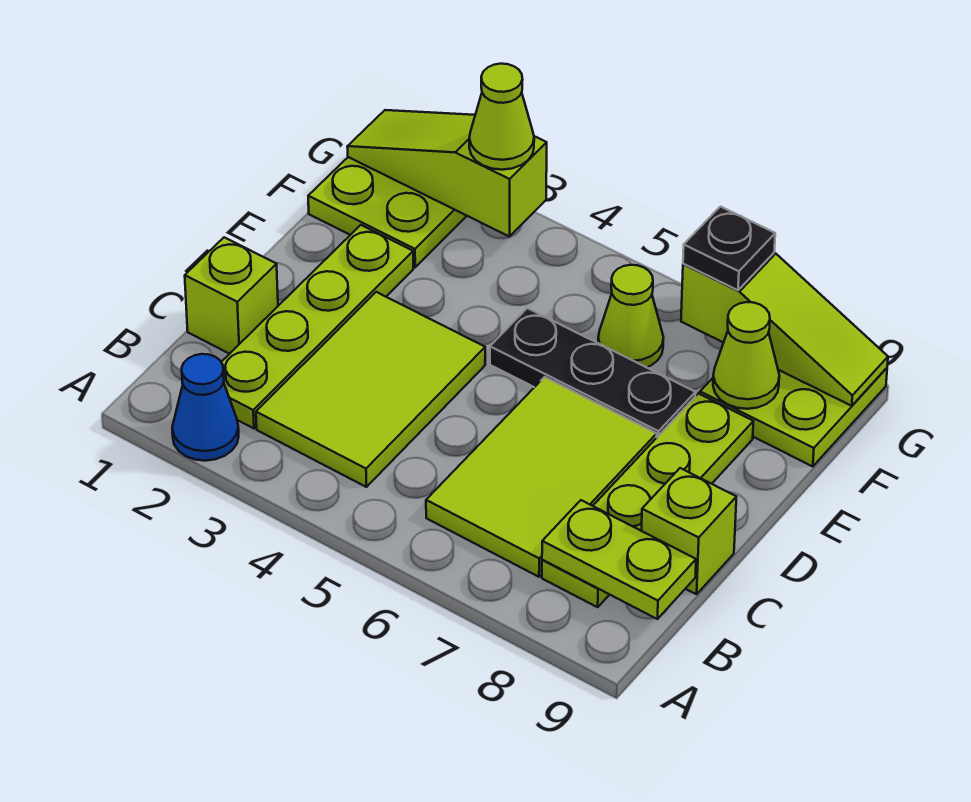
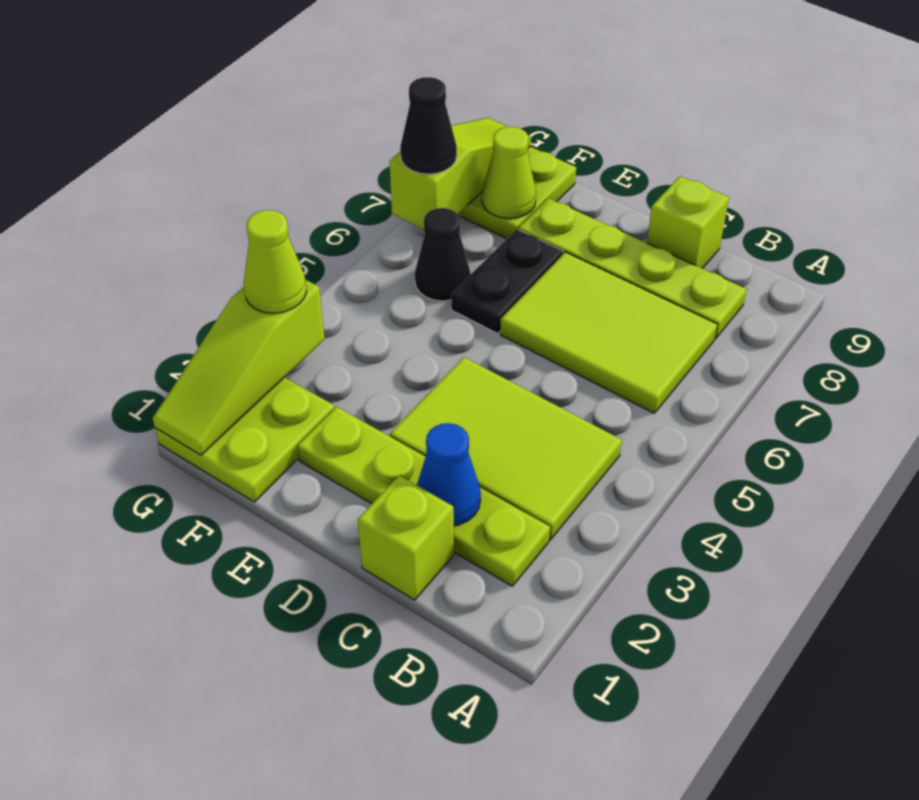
blue 1x1 cone [172,354,239,461] -> blue 1x1 cone moved to [417,423,481,526]
lime 1x2 plate [542,500,696,619] -> none
black 1x3 plate [490,308,696,437] -> black 1x2 plate [451,229,563,334]
lime 1x1 cone [598,265,664,367] -> black 1x1 cone [415,208,471,301]
black 1x1 plate [683,207,775,290] -> black 1x1 cone [400,77,457,174]

